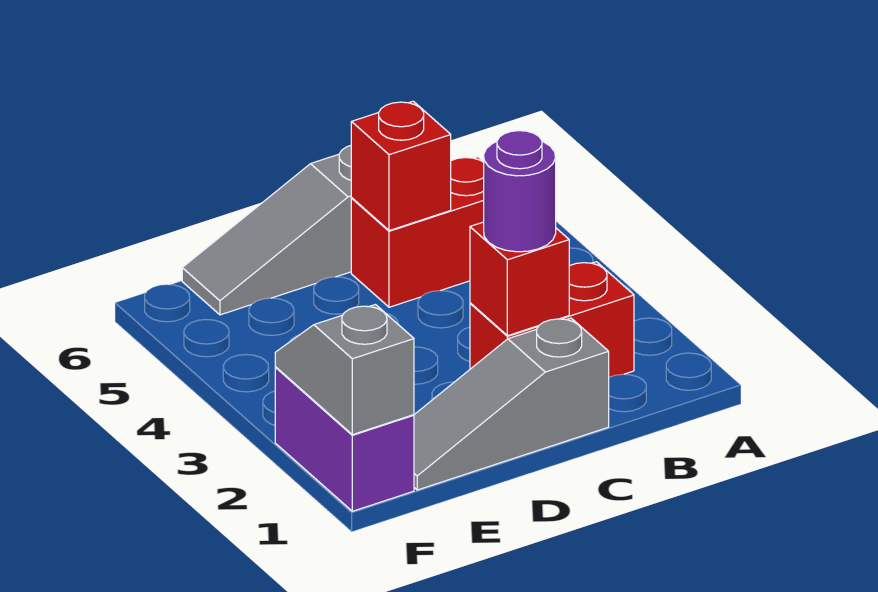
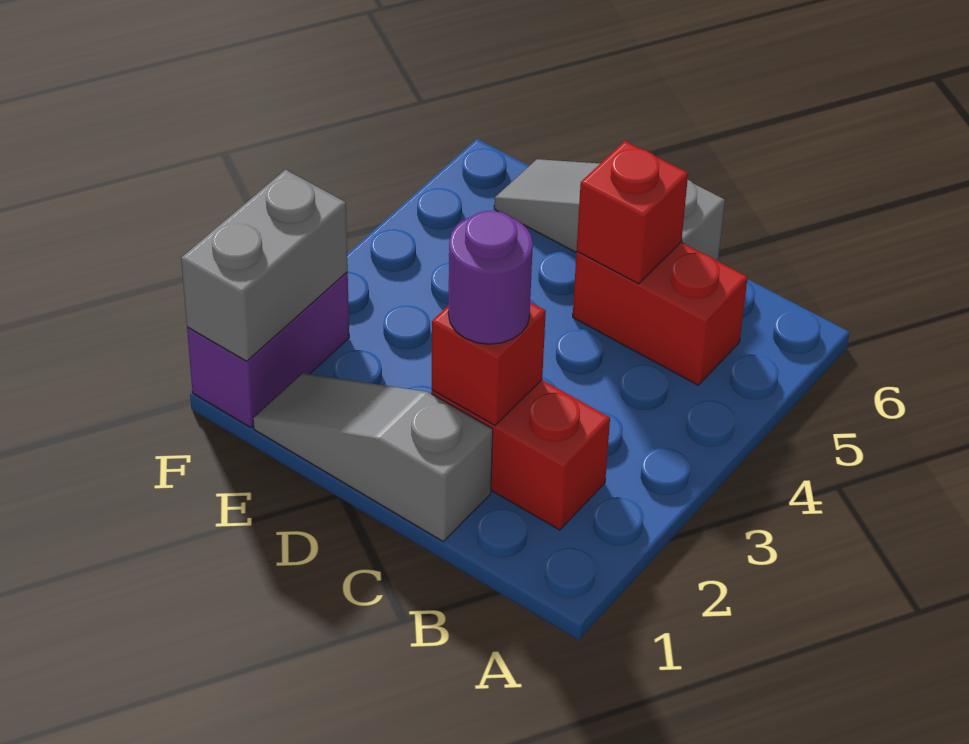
grey 1x2 slope [275,305,414,435] -> grey 1x2 brick [181,170,348,361]

